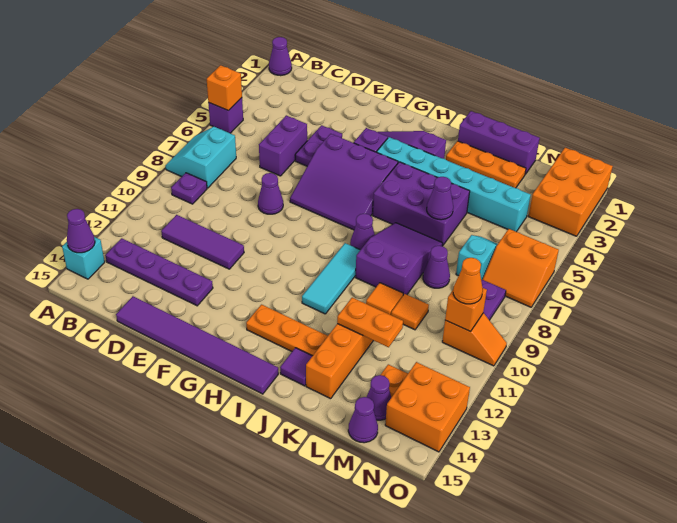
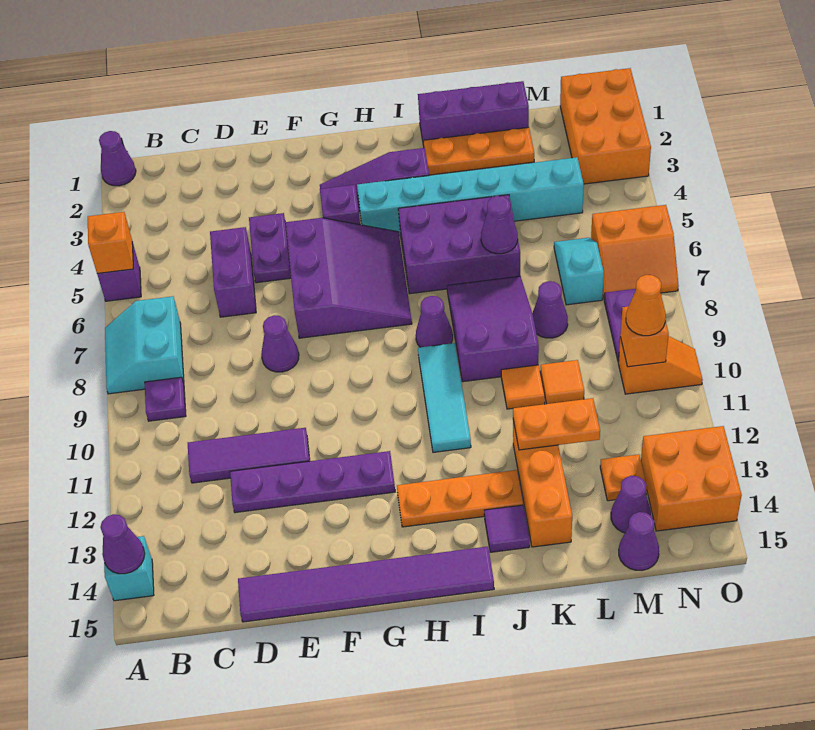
purple 1x4 plate [105,238,213,306] -> purple 1x4 plate moved to [230,451,395,513]
purple 3x3 slope [290,134,398,230] -> purple 3x3 slope turned to [285,218,412,338]

